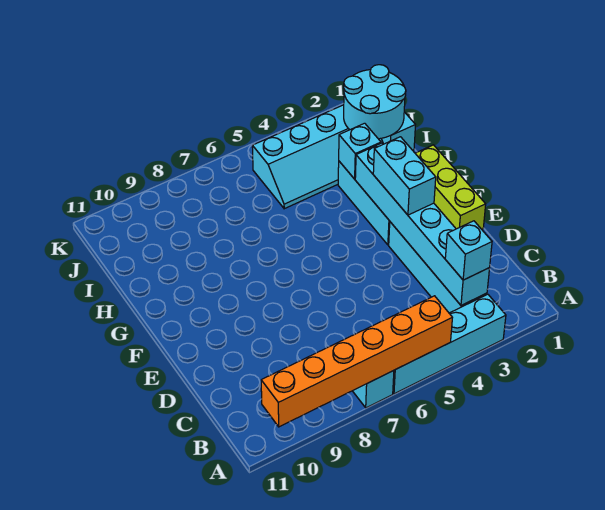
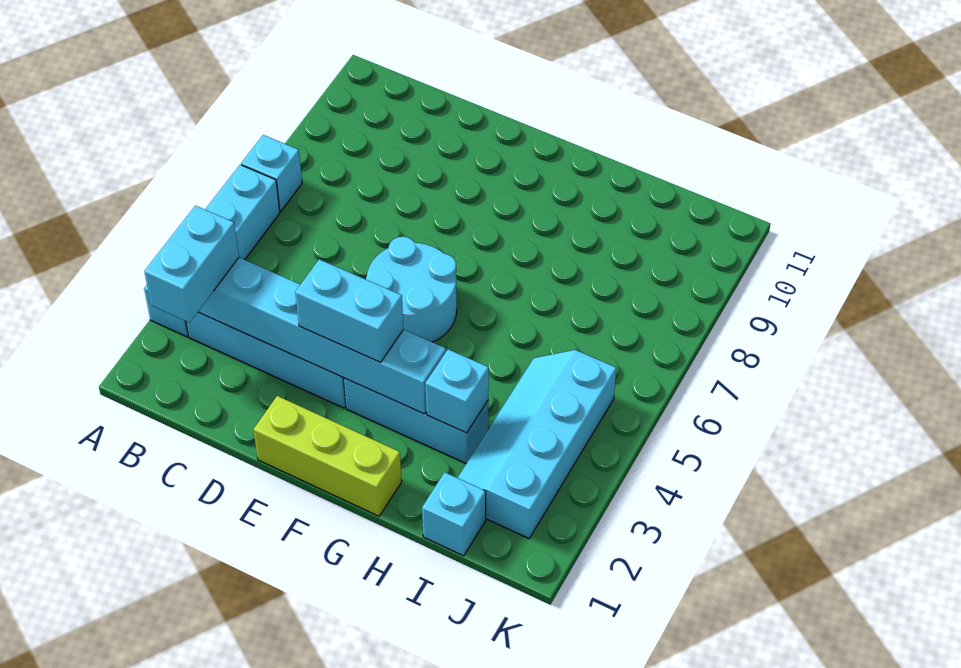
orange 1x6 brick [261,296,453,427] -> none
cyan 1x1 brick [445,221,492,280] -> cyan 1x2 brick [144,206,239,323]
cyan 2x2 round brick [344,65,406,139] -> cyan 2x2 round brick moved to [366,237,457,342]

